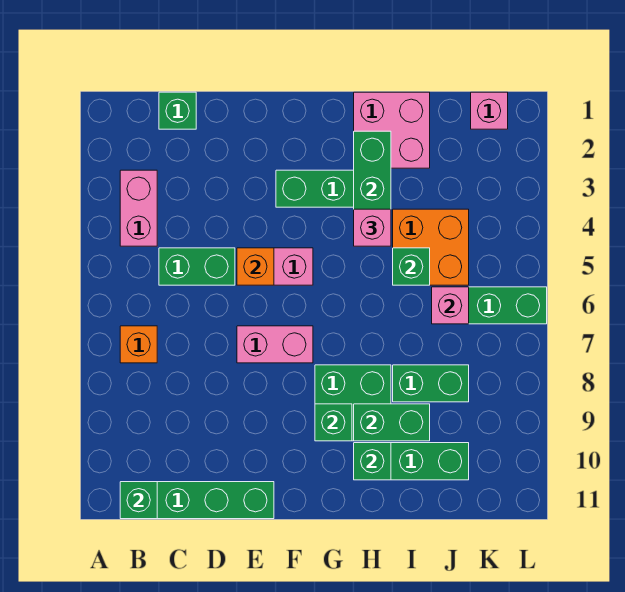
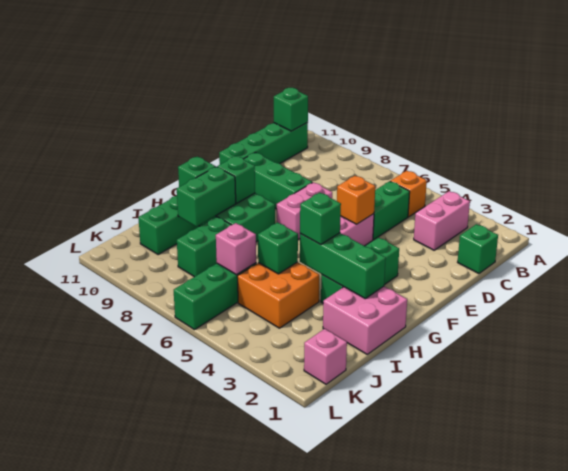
pink 1x2 brick [120,170,157,246] -> pink 1x2 brick turned to [414,191,470,250]
orange 1x1 brick [120,326,157,363] -> orange 1x1 brick moved to [390,171,427,217]
none -> green 1x3 brick [244,152,312,209]
pink 1x1 brick [354,209,391,246] -> green 1x1 brick [300,192,341,245]

